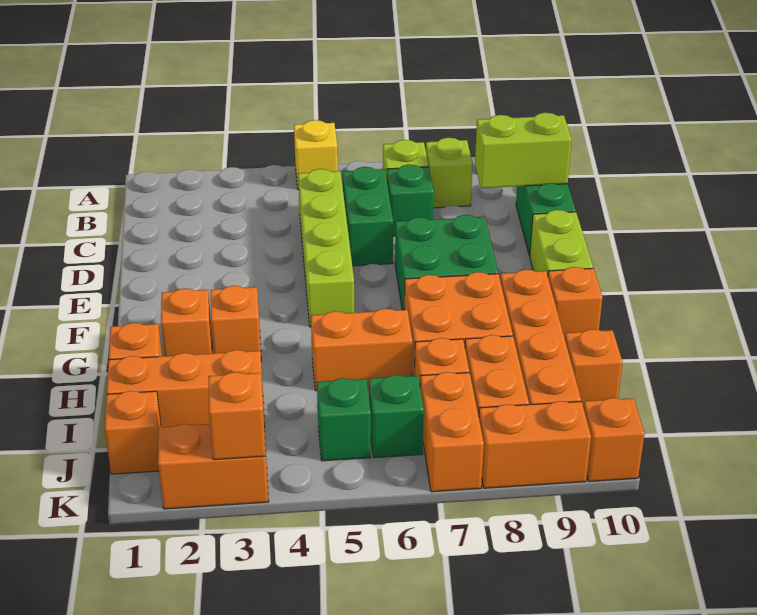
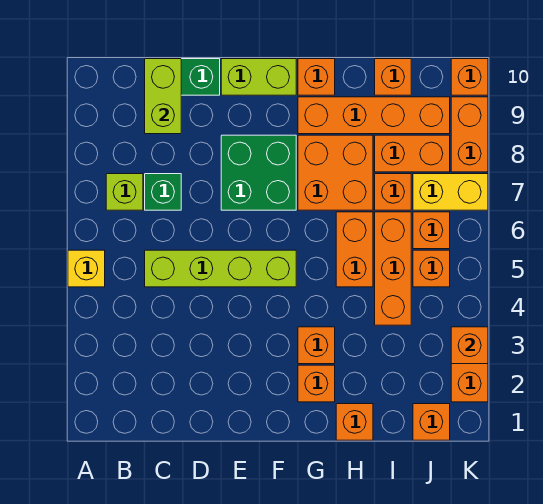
lime 1x1 brick [426,138,473,208] -> none
green 1x2 brick [343,167,393,266] -> none
orange 1x3 brick [107,350,265,428] -> orange 1x3 brick moved to [375,212,411,325]
green 1x1 brick [317,378,371,461] -> orange 1x1 brick [413,250,450,287]
green 1x1 brick [369,375,424,458] -> orange 1x1 brick [413,212,450,249]
orange 1x2 brick [420,372,484,492] -> yellow 1x2 brick [413,174,488,210]

